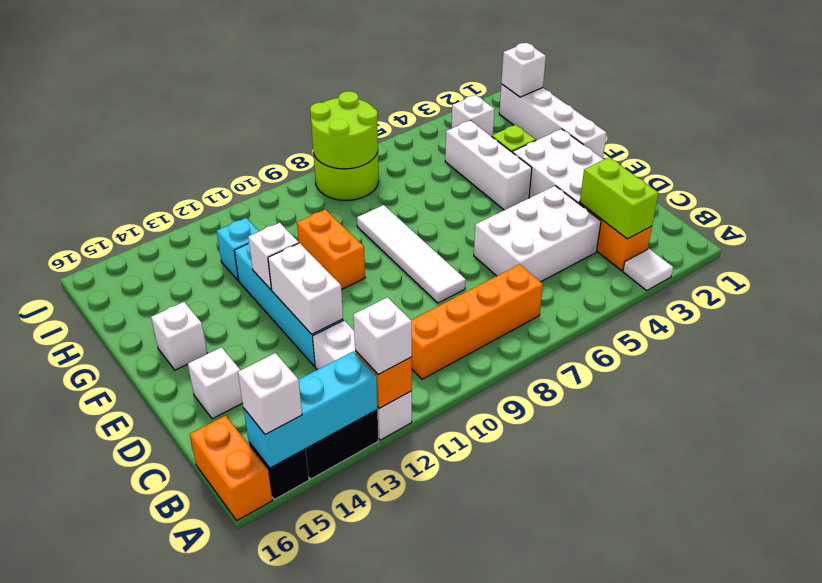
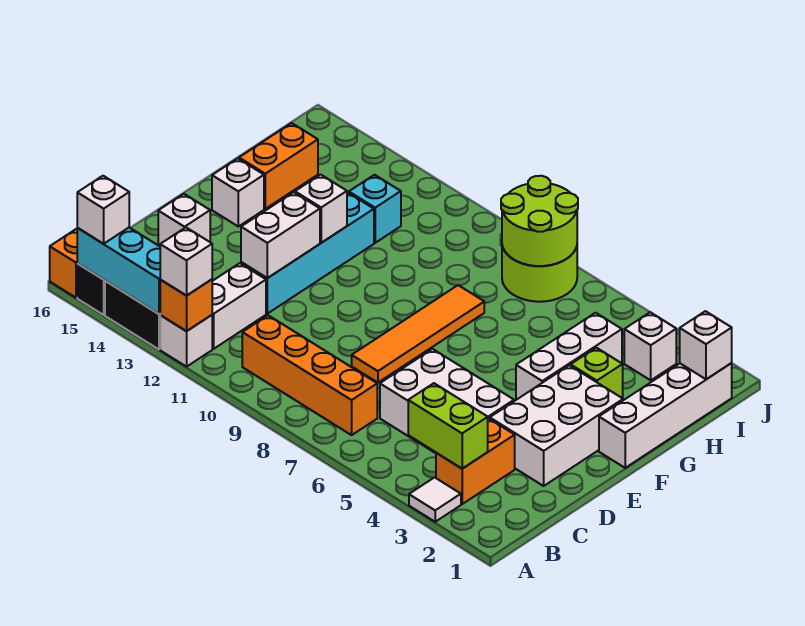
lime 1x2 brick [580,157,658,239] -> lime 1x2 brick turned to [408,383,488,469]
white 1x4 tile [357,205,466,303] -> orange 1x4 tile [352,285,484,383]
orange 1x2 brick [297,210,365,290] -> orange 1x2 brick moved to [239,123,318,209]

